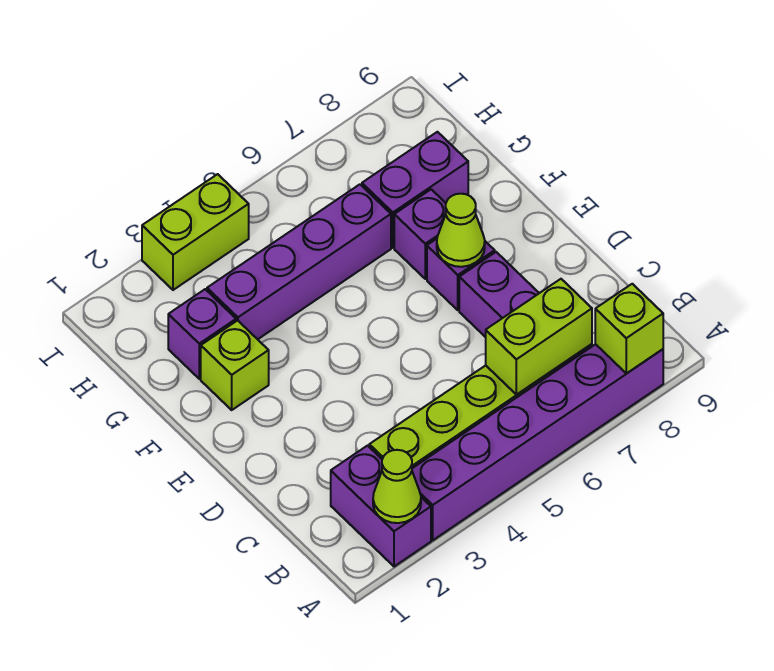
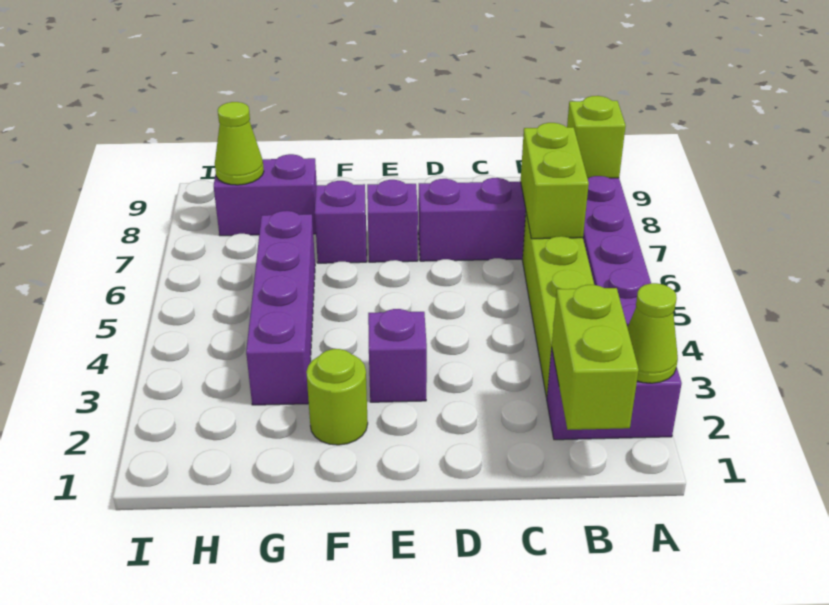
lime 1x1 cone [437,194,485,267] -> lime 1x1 cone moved to [215,102,264,185]
lime 1x1 brick [201,320,269,410] -> lime 1x1 round brick [306,349,368,445]
purple 1x1 brick [168,289,236,379] -> purple 1x1 brick moved to [368,309,427,402]
purple 1x2 brick [362,132,468,248] -> purple 1x2 brick turned to [214,154,317,236]
lime 1x2 brick [142,174,249,290] -> lime 1x2 brick moved to [552,285,639,430]

